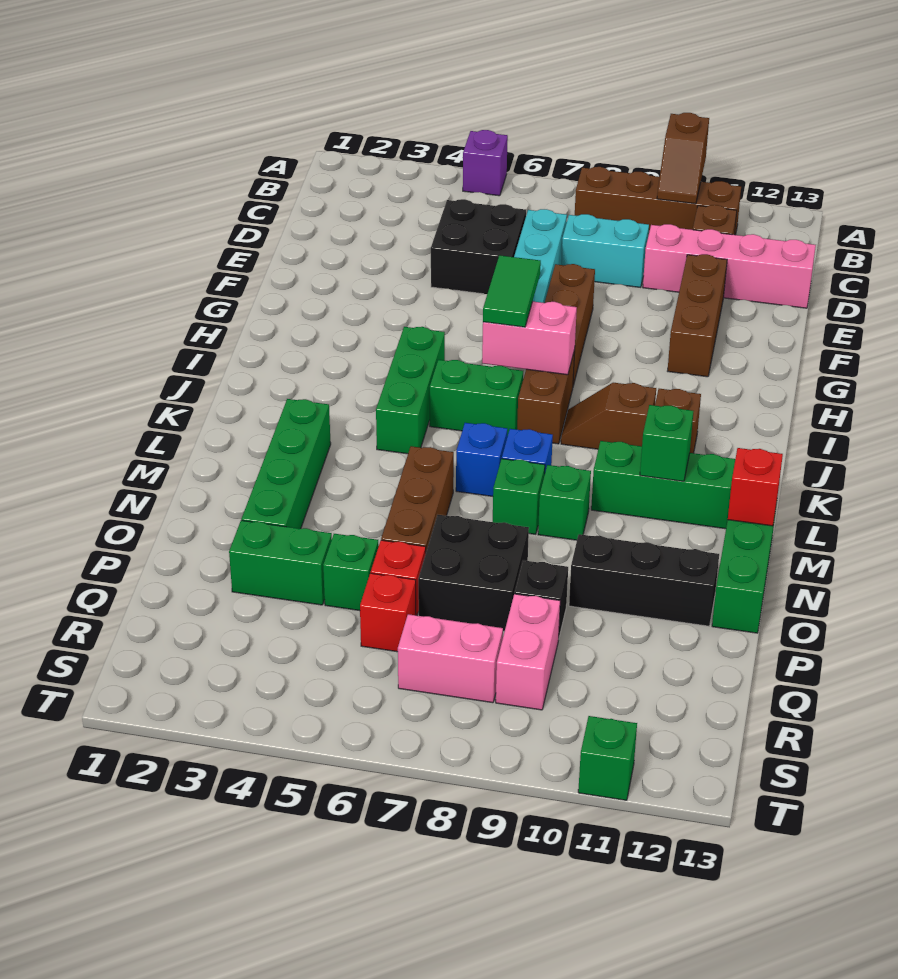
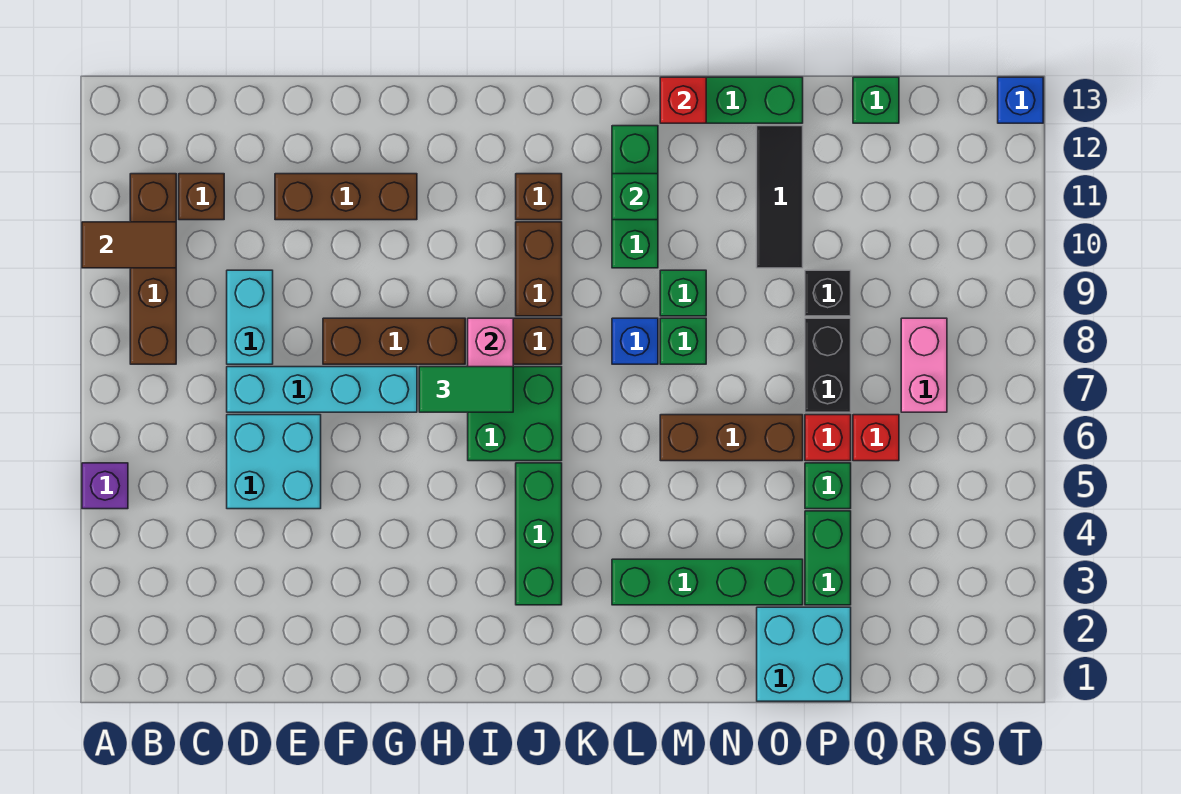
brown 1x2 slope [657,113,709,204] -> brown 1x2 tile [82,222,176,268]
black 2x2 brick [431,199,526,294] -> cyan 2x2 brick [227,415,321,509]
pink 1x4 brick [643,224,816,308] -> none
green 1x3 brick [376,327,445,454] -> green 1x3 brick turned to [516,463,562,605]
green 1x2 brick [430,360,523,436] -> green 2x2 brick [468,367,562,461]
brown 1x2 slope [561,383,656,449] -> brown 1x2 brick [516,222,562,316]
blue 1x1 brick [456,423,507,496] -> blue 1x1 brick moved to [998,77,1043,123]
none -> cyan 2x2 brick [757,607,851,701]
black 2x2 brick [418,515,529,632] -> black 1x2 brick [805,318,851,412]
black 1x3 brick [569,534,719,626] -> black 1x3 tile [757,126,803,268]
pink 1x2 brick [496,594,560,710] -> none
green 1x1 brick [578,716,637,800] -> green 1x1 brick moved to [853,77,899,123]

